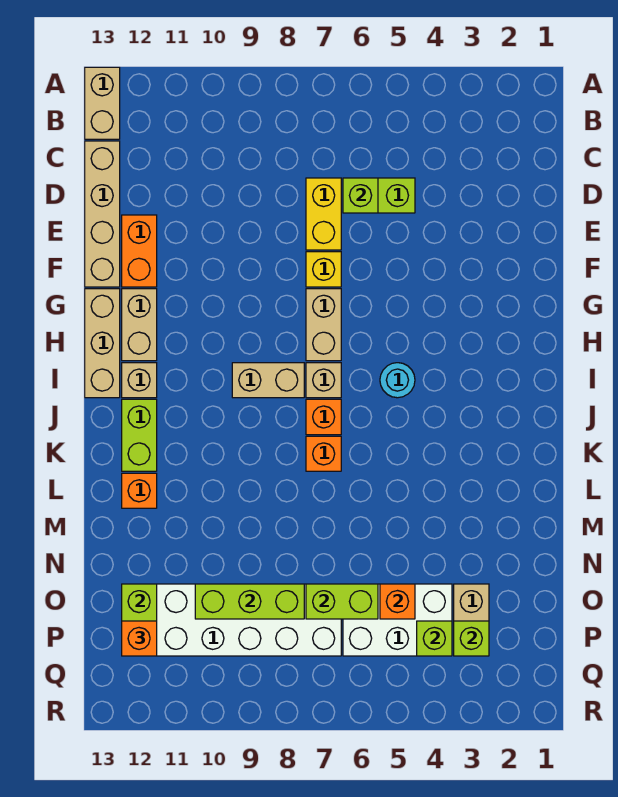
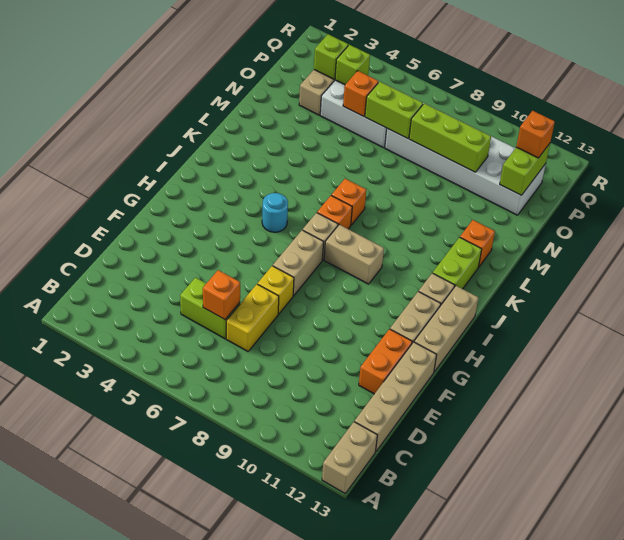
lime 1x1 brick [343,178,378,213] -> orange 1x1 brick [203,270,240,320]

